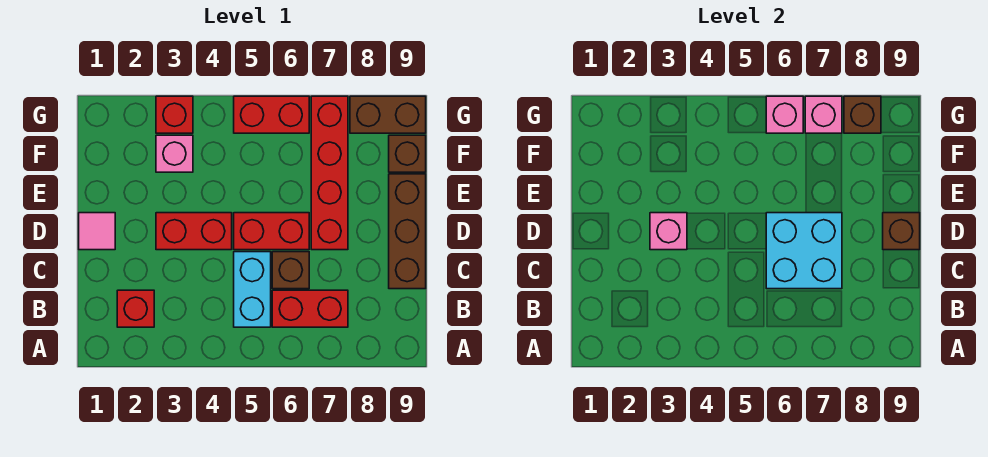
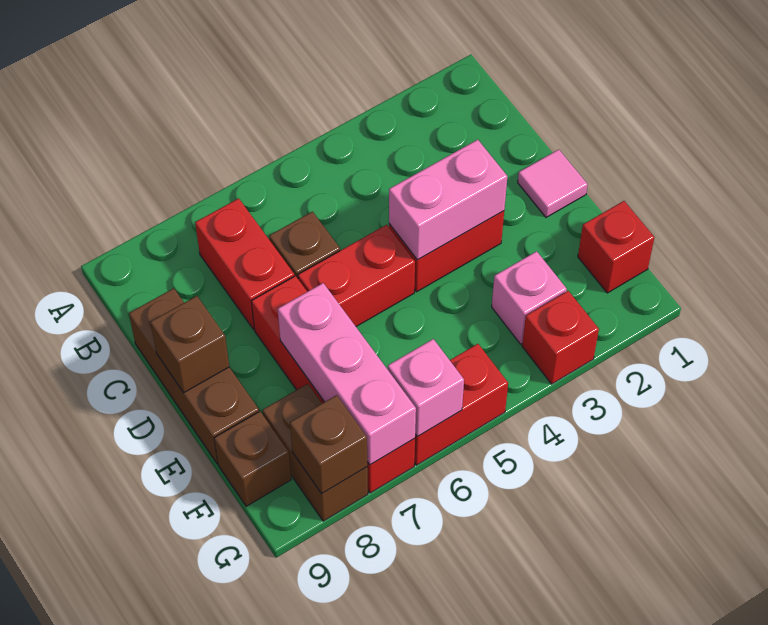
red 1x1 brick [117,290,154,327] -> red 1x1 brick moved to [578,201,654,293]
cyan 1x2 brick [234,252,271,327] -> none
red 1x2 brick [272,290,348,327] -> red 1x2 brick turned to [195,198,294,330]
cyan 2x2 brick [766,213,842,289] -> none
pink 1x1 brick [650,213,687,250] -> pink 1x2 brick [389,140,507,260]
pink 1x1 brick [805,96,842,133] -> pink 1x3 brick [278,283,416,465]
brown 1x2 brick [350,96,426,133] -> brown 1x2 brick turned to [263,384,368,521]

